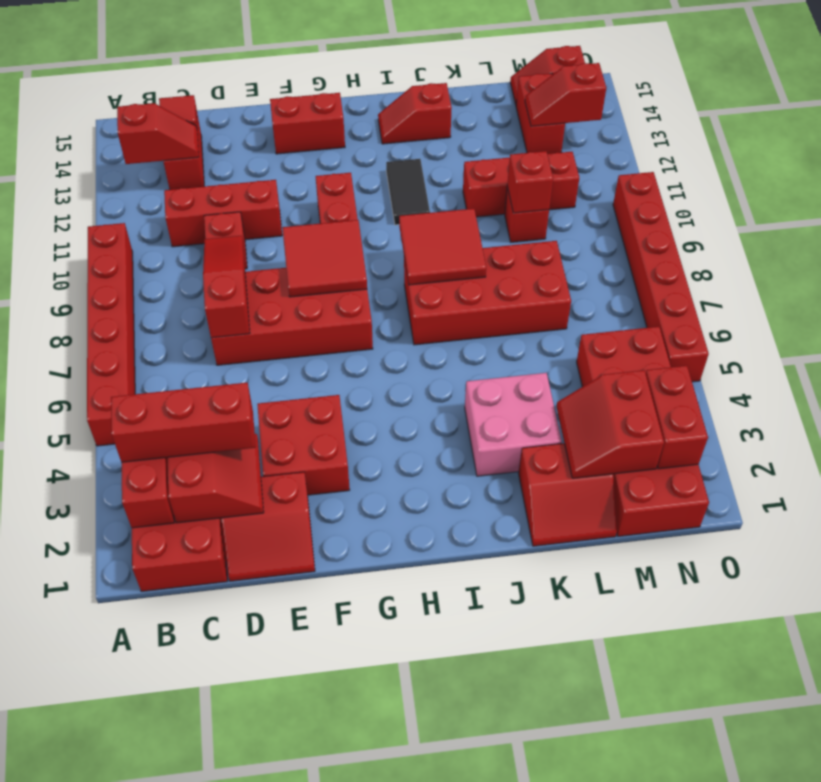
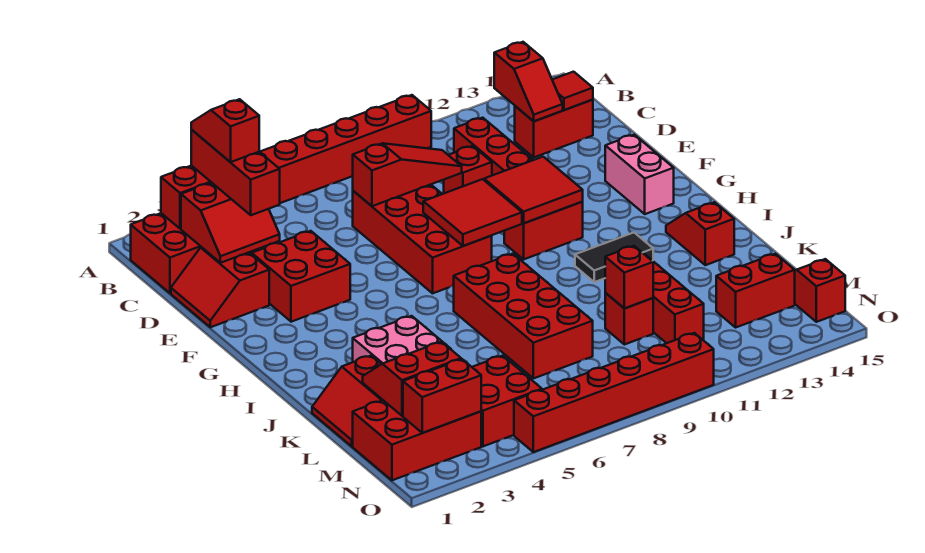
red 1x2 brick [270,93,345,154] -> pink 1x2 brick [605,135,674,214]
red 2x2 tile [399,209,486,285] -> red 2x2 tile moved to [484,157,583,223]
red 1x2 slope [525,63,606,126] -> red 1x2 slope moved to [191,99,259,162]

